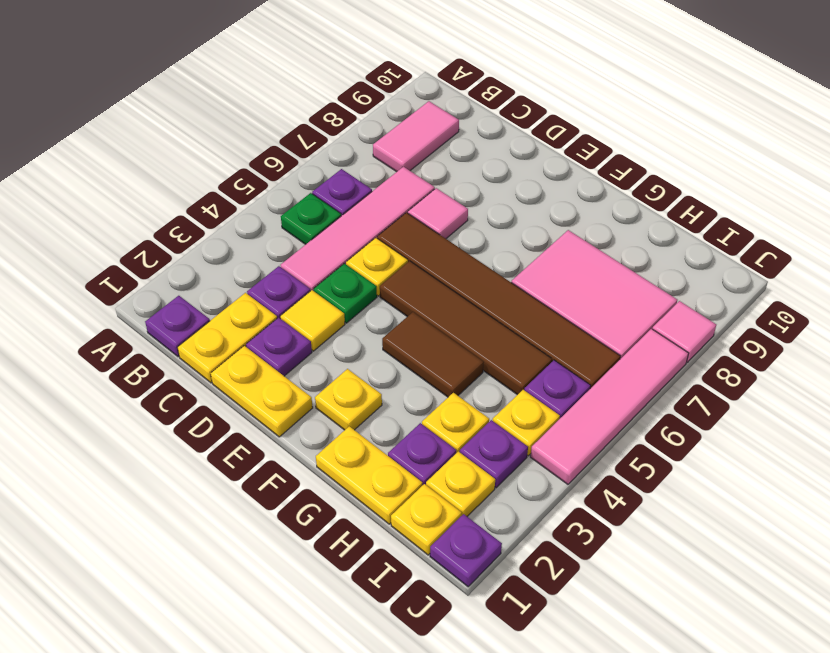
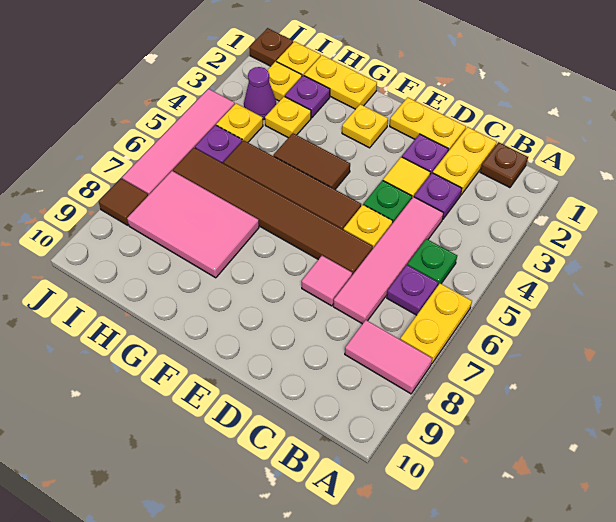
none -> yellow 1x2 plate [400,283,472,364]
purple 1x1 plate [145,296,210,357] -> brown 1x1 plate [480,142,528,188]
pink 1x2 tile [373,101,459,172] -> pink 1x2 tile turned to [345,320,432,394]
purple 1x1 plate [460,420,528,488] -> purple 1x1 cone [244,67,276,120]
purple 1x1 plate [430,514,502,587] -> brown 1x1 plate [249,28,293,66]
pink 1x1 tile [652,301,716,362] -> brown 1x1 tile [99,179,148,225]

